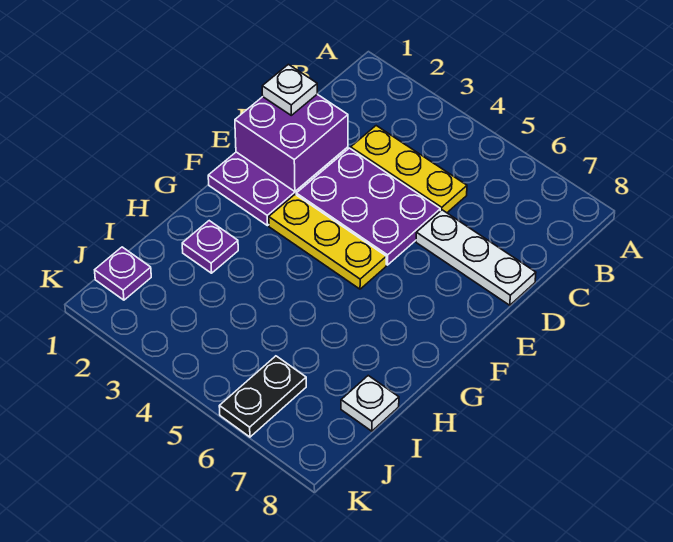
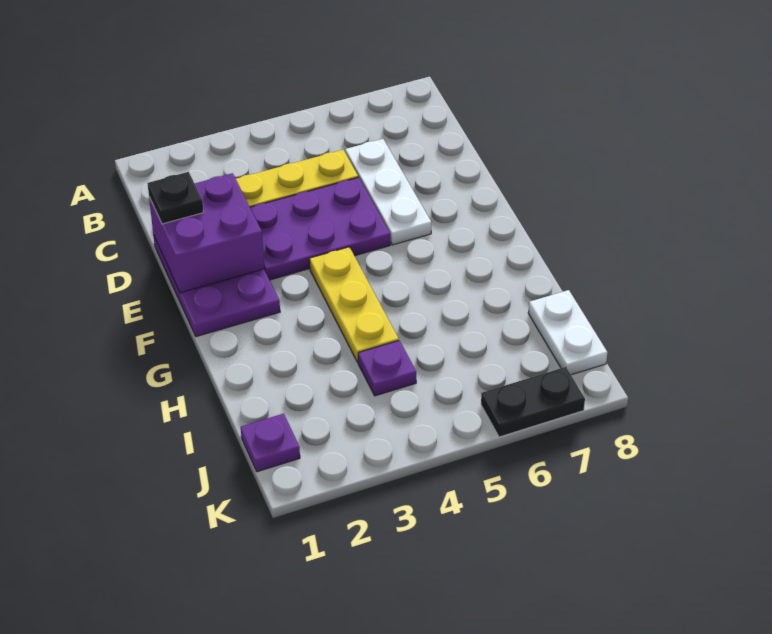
white 1x1 plate [262,64,317,115] -> black 1x1 plate [147,172,203,224]
white 1x3 plate [416,210,536,305] -> white 1x3 plate turned to [345,139,431,245]
yellow 1x3 plate [269,195,386,289] -> yellow 1x3 plate turned to [310,247,399,362]
purple 1x1 plate [182,221,238,273] -> purple 1x1 plate moved to [358,340,416,396]
white 1x1 plate [341,376,399,431] -> white 1x2 plate [528,290,608,375]
black 1x2 plate [219,356,306,437] -> black 1x2 plate turned to [481,367,585,437]

